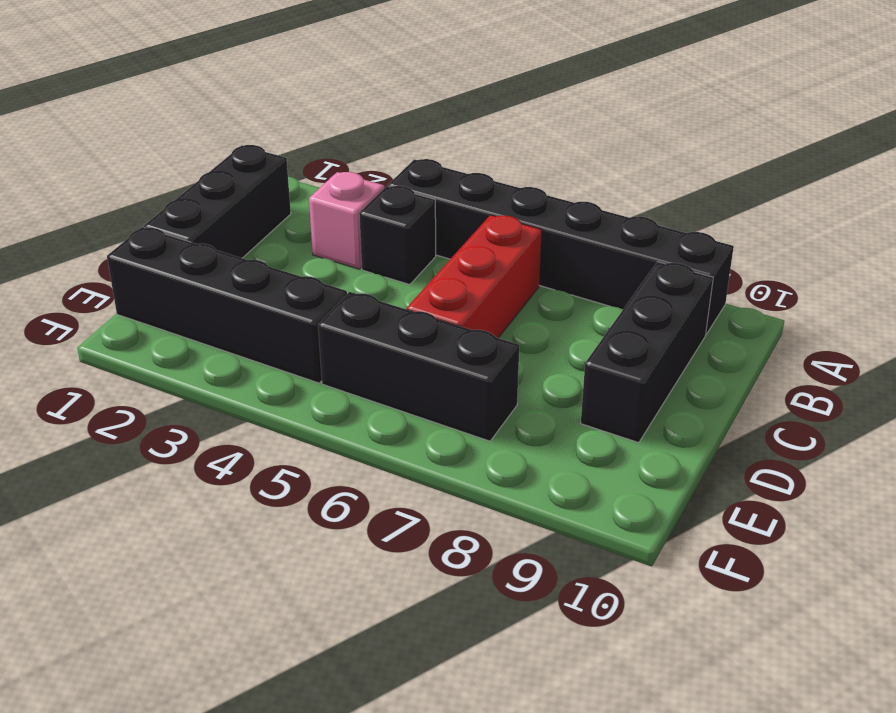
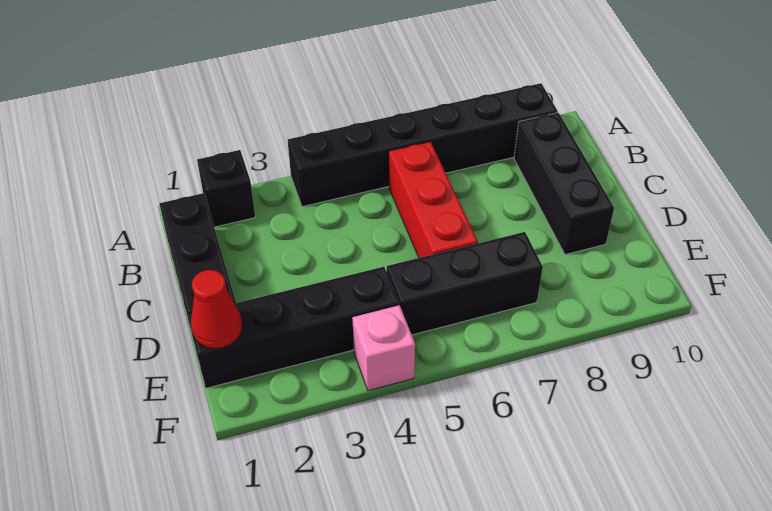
pink 1x1 brick [309,172,384,269] -> pink 1x1 brick moved to [353,305,415,391]
black 1x1 brick [359,186,436,285] -> black 1x1 brick moved to [197,150,255,227]
none -> red 1x1 cone [191,270,242,349]

